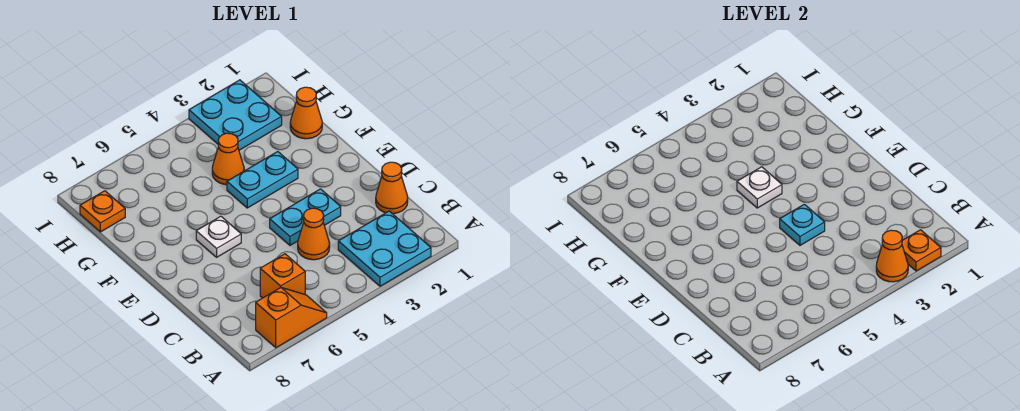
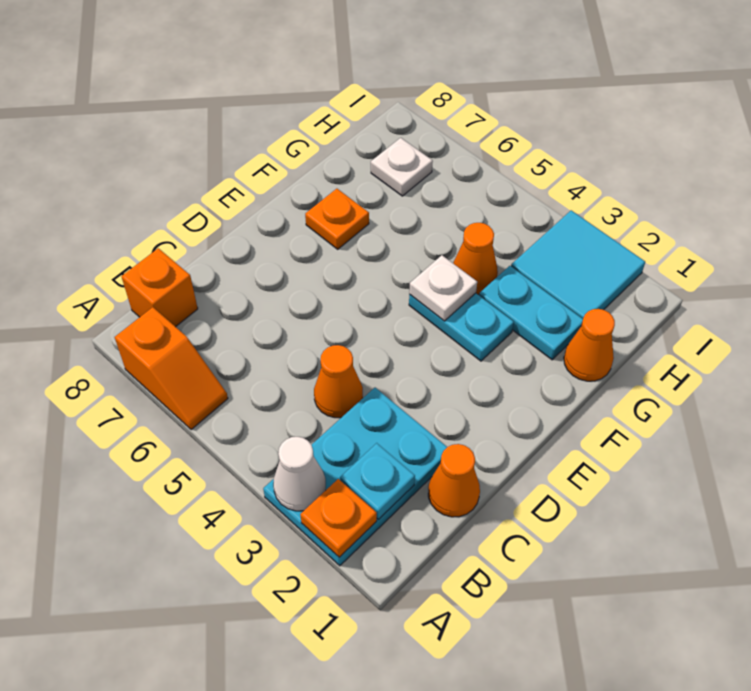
cyan 2x2 plate [338,211,431,286] -> cyan 2x3 plate [263,388,447,566]
orange 1x1 cone [876,230,908,282] -> white 1x1 cone [273,437,326,511]
orange 1x1 brick [260,254,305,298] -> orange 1x1 brick moved to [121,248,198,327]
cyan 1x2 plate [270,189,341,245] -> cyan 1x2 plate moved to [479,266,583,360]
cyan 1x1 plate [780,204,825,245] -> cyan 1x1 plate moved to [340,443,415,520]
white 1x1 plate [196,216,241,257] -> white 1x1 plate moved to [371,138,433,196]
cyan 2x2 plate [189,80,282,150] -> cyan 2x2 tile [511,210,645,319]
orange 1x1 plate [80,191,125,232] -> orange 1x1 plate moved to [305,189,369,249]

